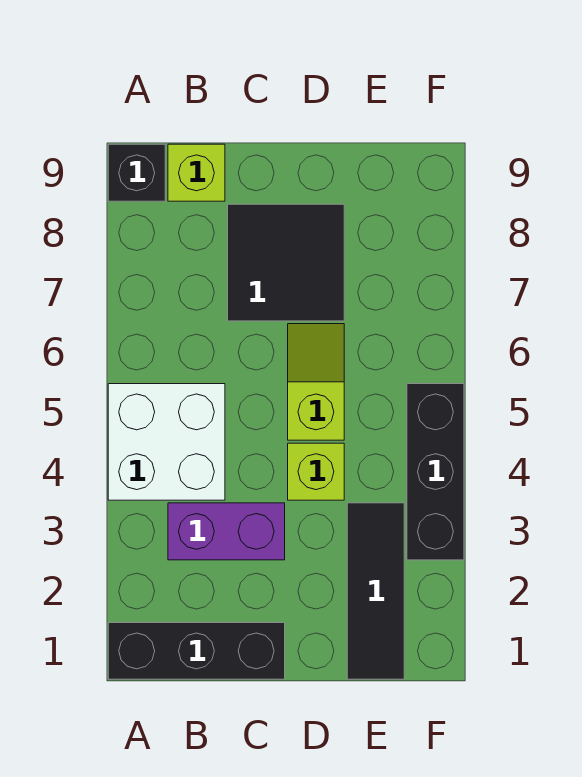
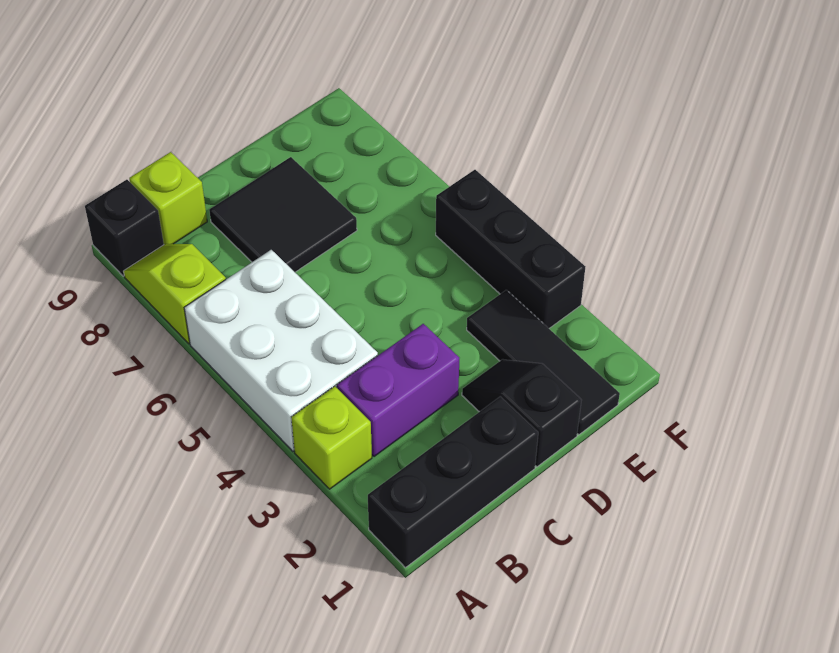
white 2x2 brick [108,384,225,500] -> white 2x3 brick [184,250,378,451]
none -> black 1x2 slope [462,359,582,467]
lime 1x1 brick [288,443,344,500] -> lime 1x1 brick moved to [291,386,372,489]
lime 1x2 slope [288,324,344,440] -> lime 1x2 slope moved to [124,244,226,344]

